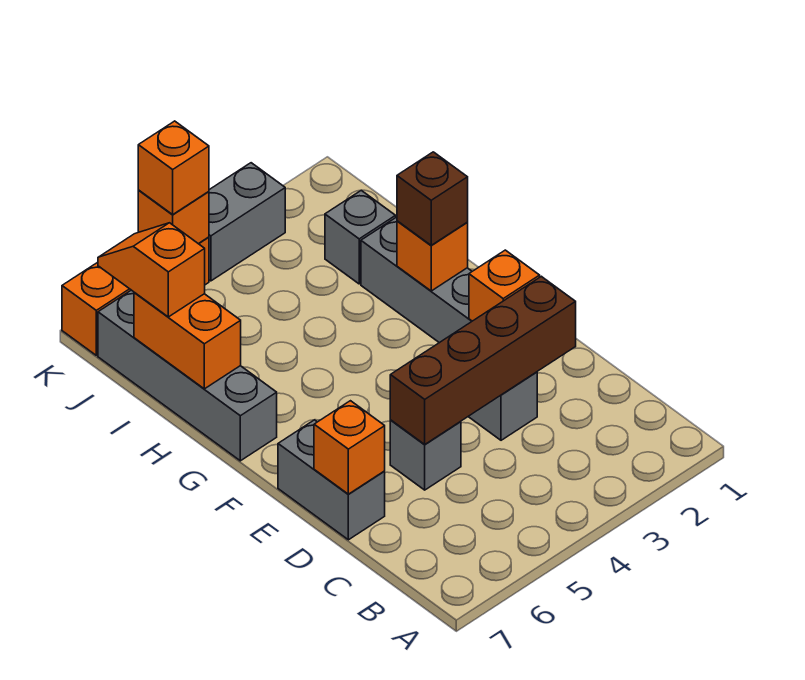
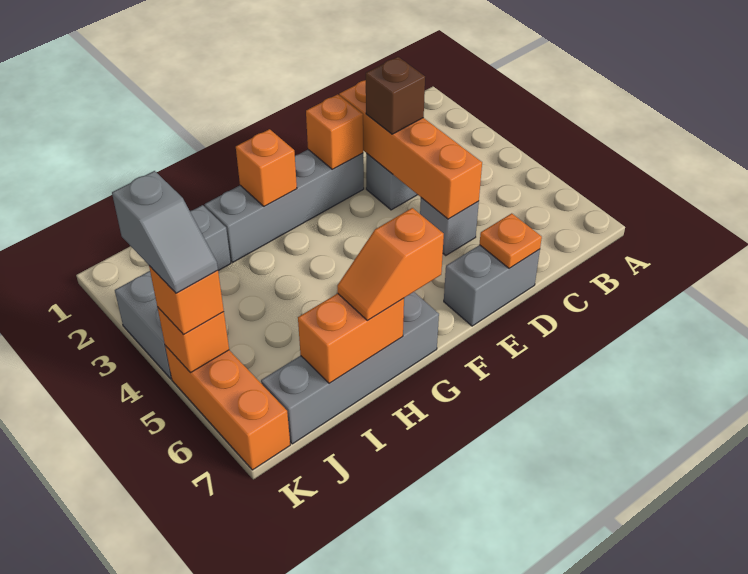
brown 1x4 brick [390,276,576,445] -> orange 1x4 brick [339,80,482,219]
orange 1x1 brick [314,401,385,494] -> orange 1x1 plate [479,213,542,268]
brown 1x1 brick [397,152,468,245] -> brown 1x1 brick moved to [366,57,425,134]
orange 1x2 slope [98,223,205,317] -> orange 1x2 slope moved to [337,208,444,321]
none -> grey 1x2 slope [112,171,218,293]

